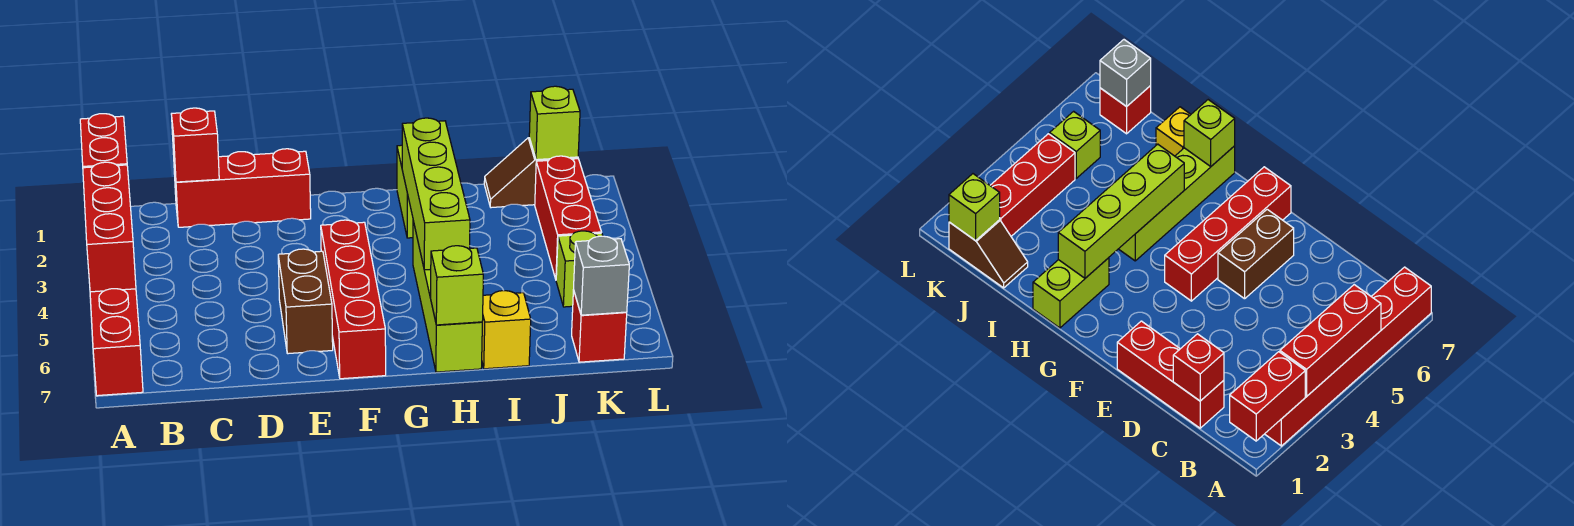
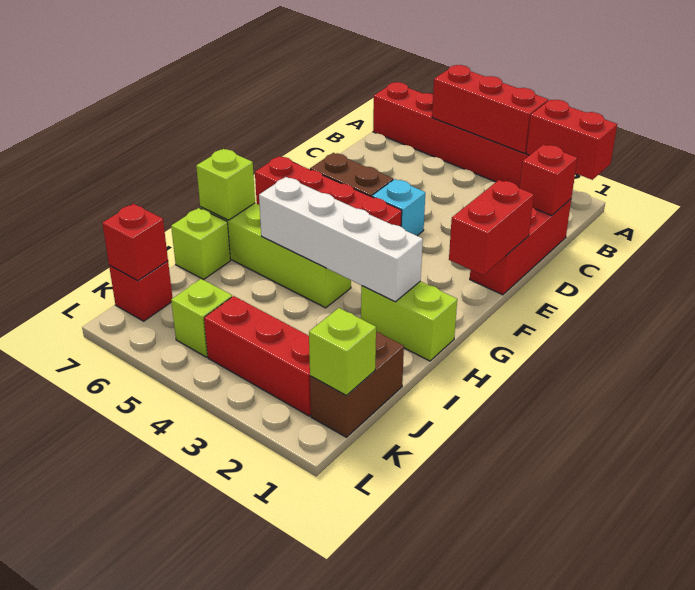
none -> red 1x2 brick [449,180,534,275]
none -> cyan 1x1 brick [372,179,425,236]
lime 1x4 brick [402,118,470,270] -> white 1x4 brick [259,177,423,302]
yellow 1x1 brick [482,291,531,369] -> lime 1x1 brick [171,208,230,280]
brown 1x2 slope [484,138,578,208] -> brown 1x2 brick [310,332,404,437]
grey 1x1 brick [574,236,629,315] -> red 1x1 brick [102,204,168,281]

